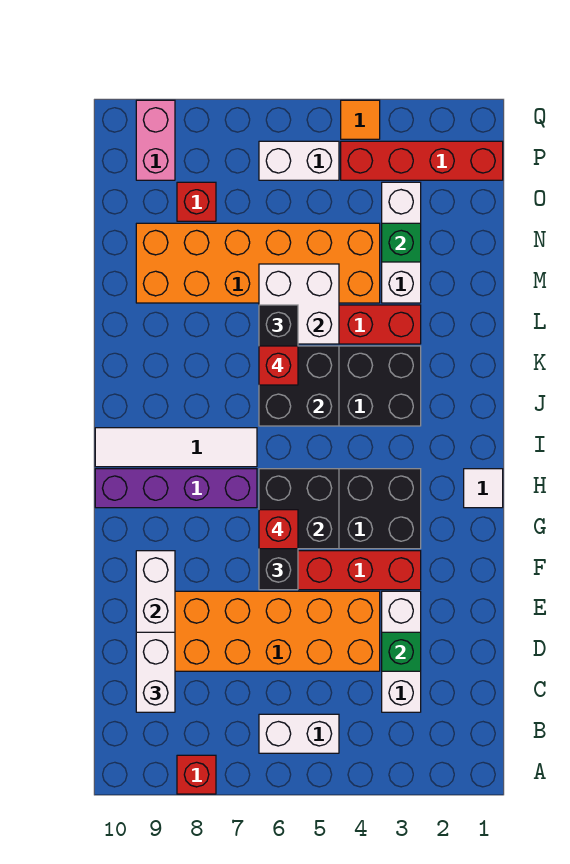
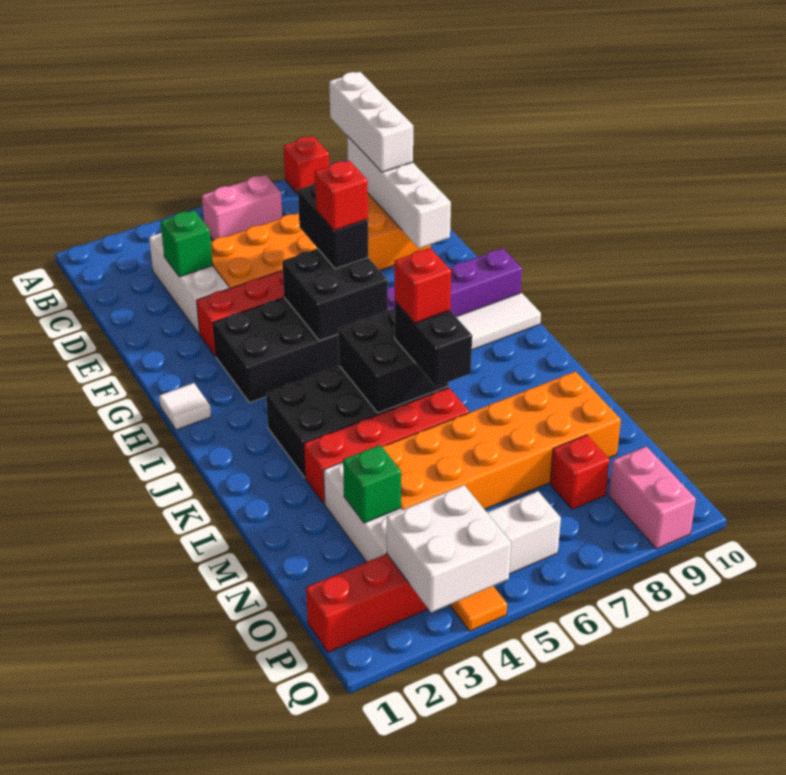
white 1x2 brick [259,714,339,753] -> pink 1x2 brick [202,175,282,240]
white 1x2 brick [136,632,175,712] -> white 1x3 brick [329,72,413,172]
white 2x2 brick [259,264,339,344] -> white 2x2 brick moved to [387,485,511,613]

